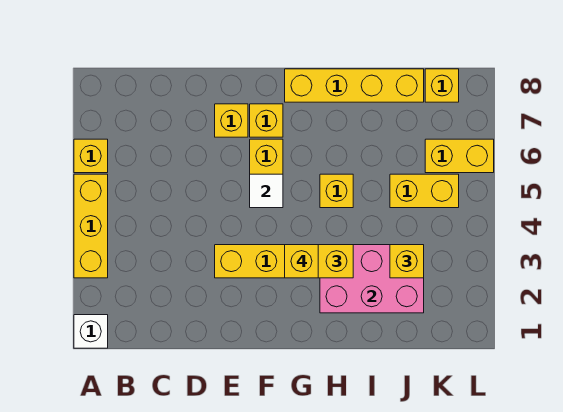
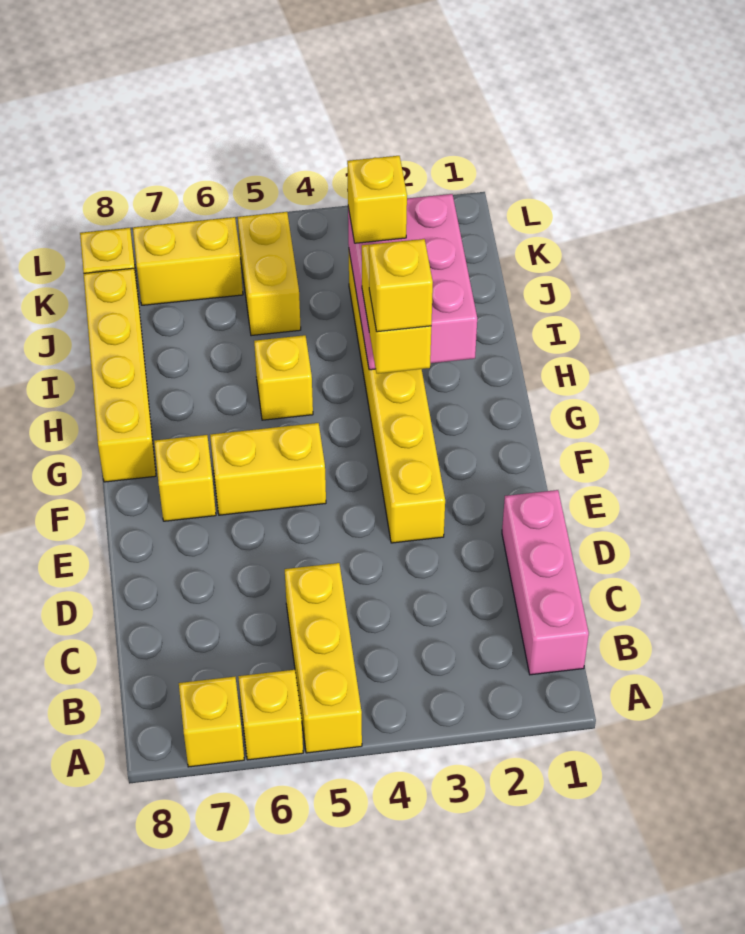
white 1x1 brick [74,315,108,348] -> none
yellow 1x3 brick [74,174,108,278] -> yellow 1x3 brick turned to [285,563,362,753]
none -> pink 1x3 brick [502,490,589,675]
yellow 1x1 brick [215,104,248,137] -> yellow 1x1 brick moved to [179,677,244,767]
white 1x1 tile [250,174,283,208] -> none
yellow 1x2 brick [425,139,494,173] -> yellow 1x2 brick turned to [133,217,243,305]

